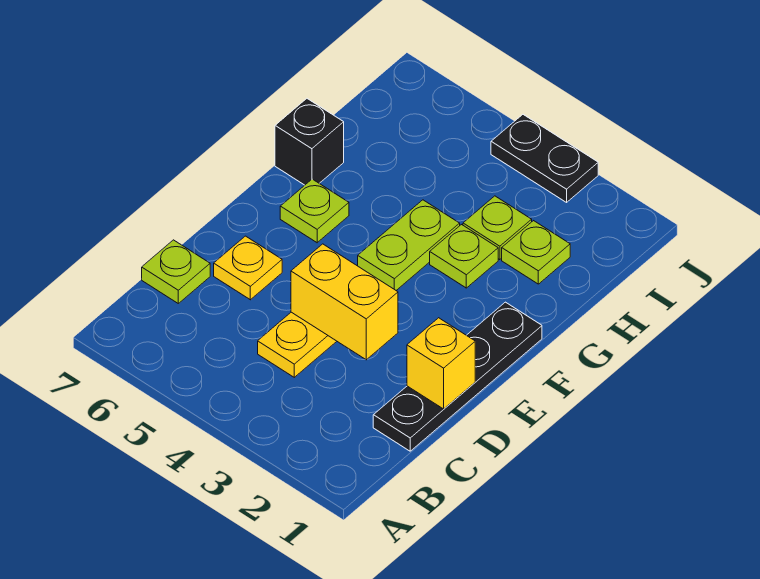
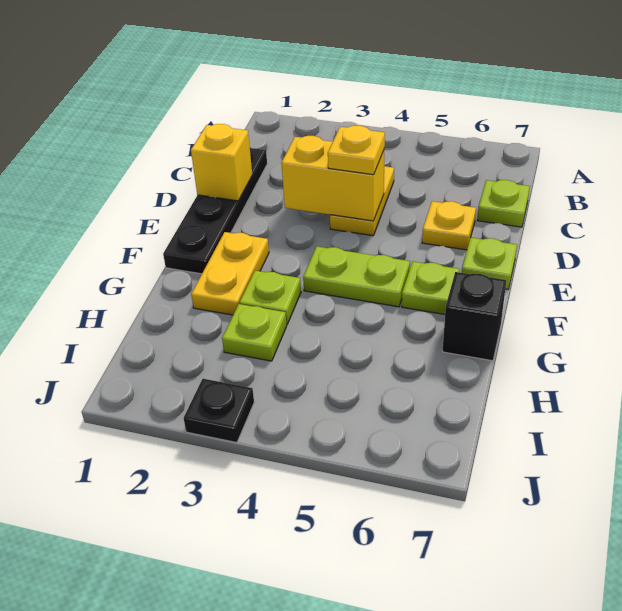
none -> yellow 1x1 plate [328,125,385,175]
none -> yellow 1x2 plate [191,232,269,315]
lime 1x2 plate [358,200,460,290] -> lime 1x2 plate turned to [303,246,410,307]
lime 1x1 plate [502,221,570,284] -> lime 1x1 plate moved to [462,238,517,289]
black 1x2 plate [491,115,598,202] -> black 1x1 plate [184,379,254,443]

